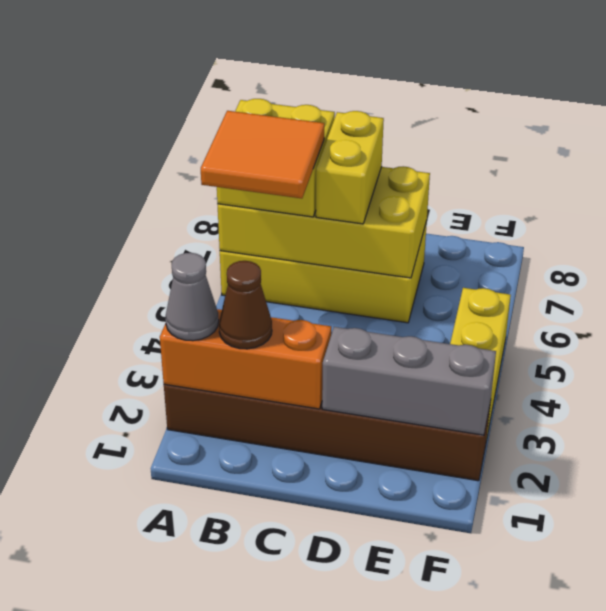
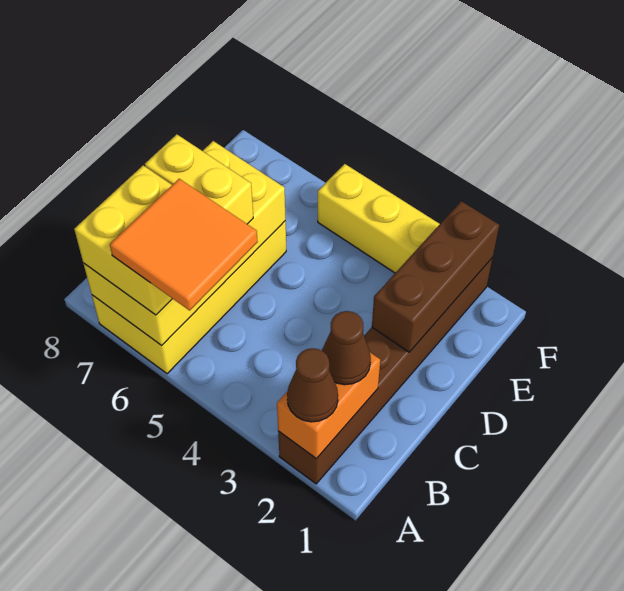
orange 1x3 brick [160,309,331,409] -> orange 1x2 brick [277,353,380,459]
grey 1x1 cone [165,253,219,341] -> brown 1x1 cone [287,348,338,422]
grey 1x3 brick [322,327,496,435] -> brown 1x3 brick [372,201,499,352]

